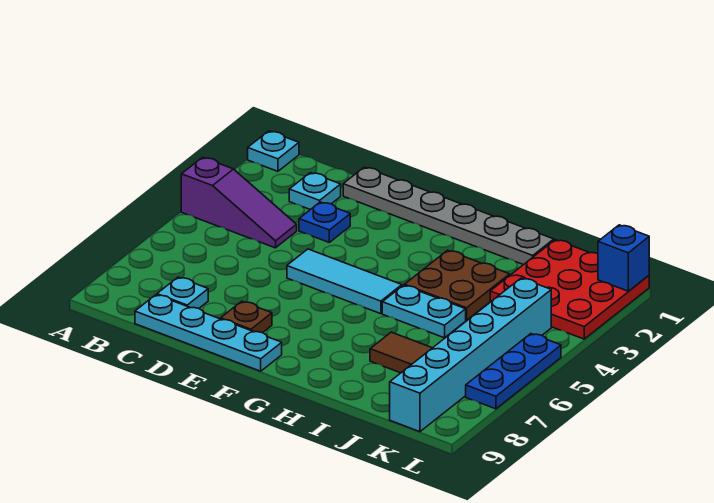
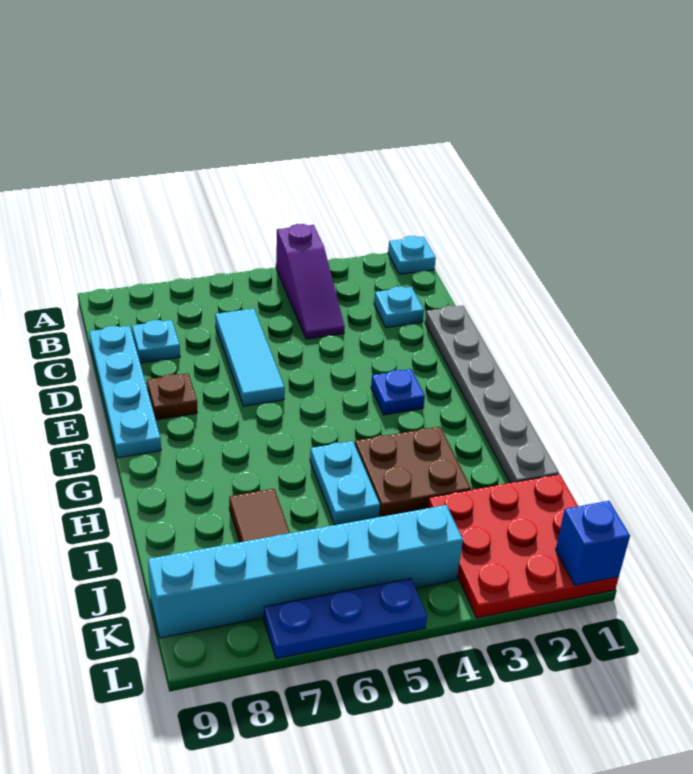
blue 1x1 plate [299,202,350,242] -> blue 1x1 plate moved to [371,369,425,415]
cyan 1x3 tile [287,249,402,314] -> cyan 1x3 tile moved to [215,309,285,406]

